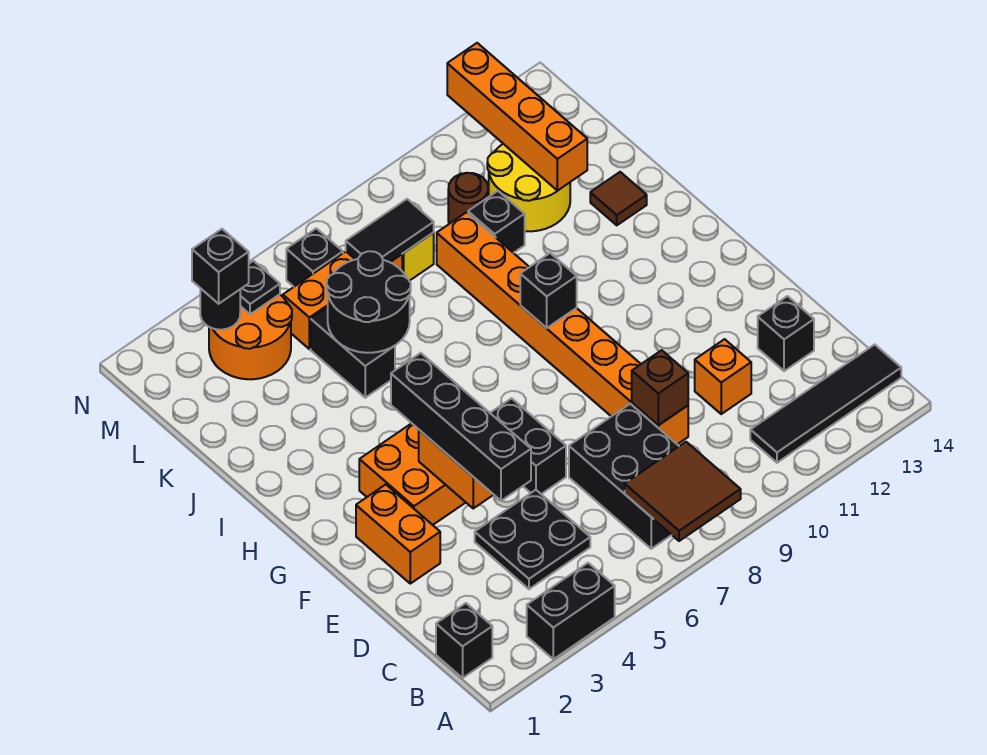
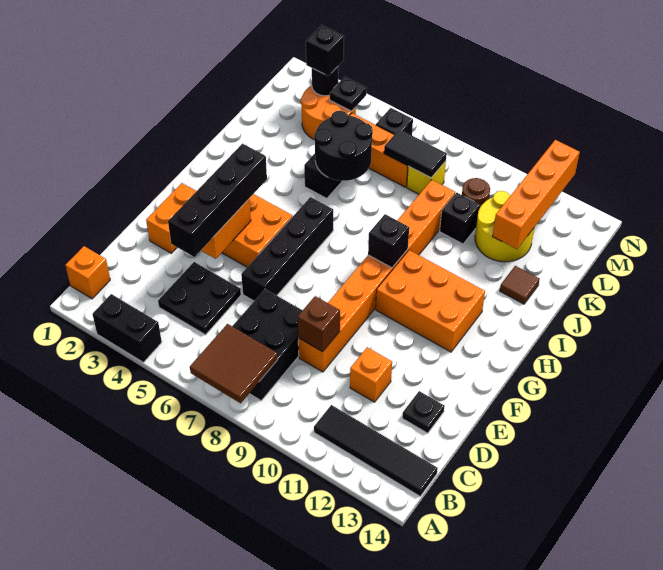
black 1x1 brick [436,603,492,678] -> orange 1x1 brick [65,246,110,299]
black 1x1 brick [758,296,814,371] -> black 1x1 plate [402,391,445,433]
black 1x2 brick [491,398,566,494] -> black 1x4 brick [241,197,333,301]
none -> orange 2x3 brick [376,250,485,352]

